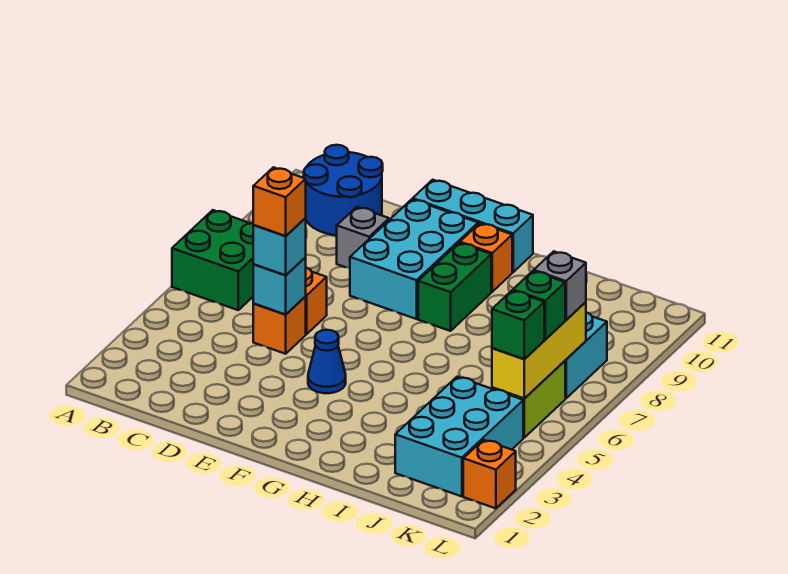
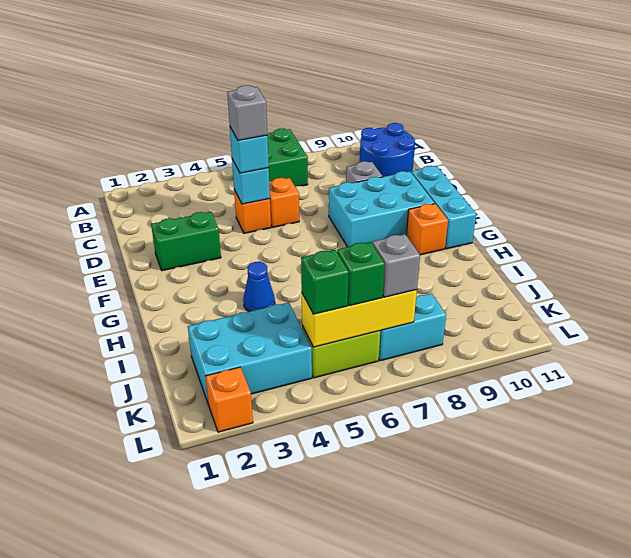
orange 1x1 brick [253,167,306,236] -> grey 1x1 brick [227,85,267,141]
blue 1x1 cone [308,330,346,393] -> blue 1x1 cone moved to [243,262,275,312]
green 1x2 brick [418,243,491,331] -> green 1x2 brick moved to [151,212,221,271]

